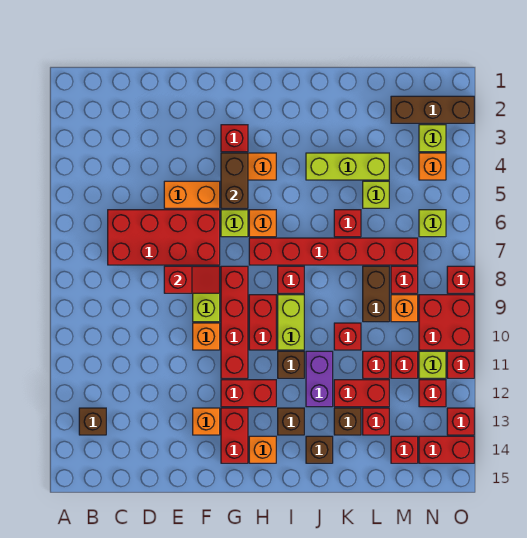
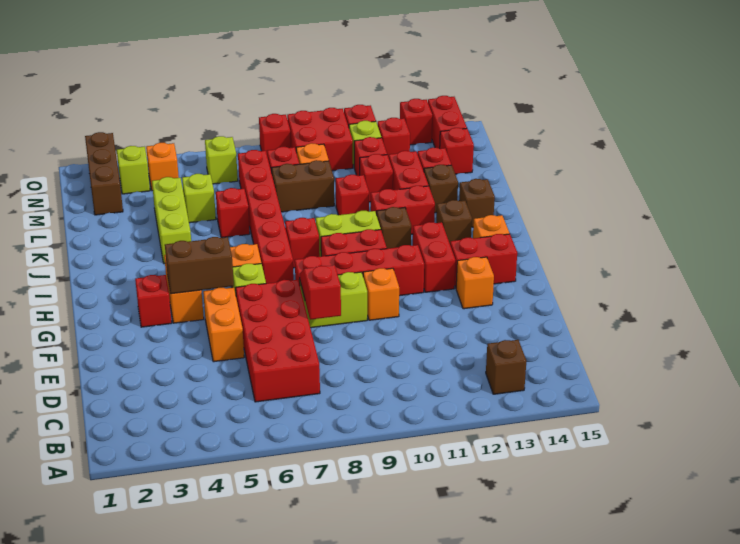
purple 1x2 brick [306,351,333,407] -> red 1x2 brick [371,186,435,234]

